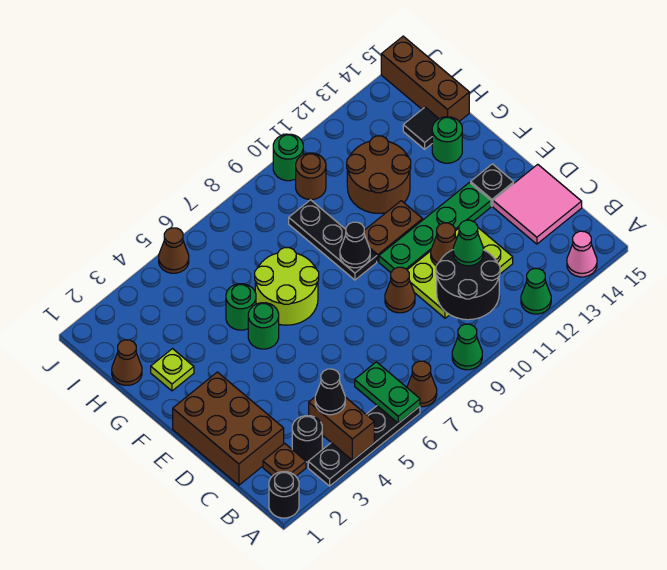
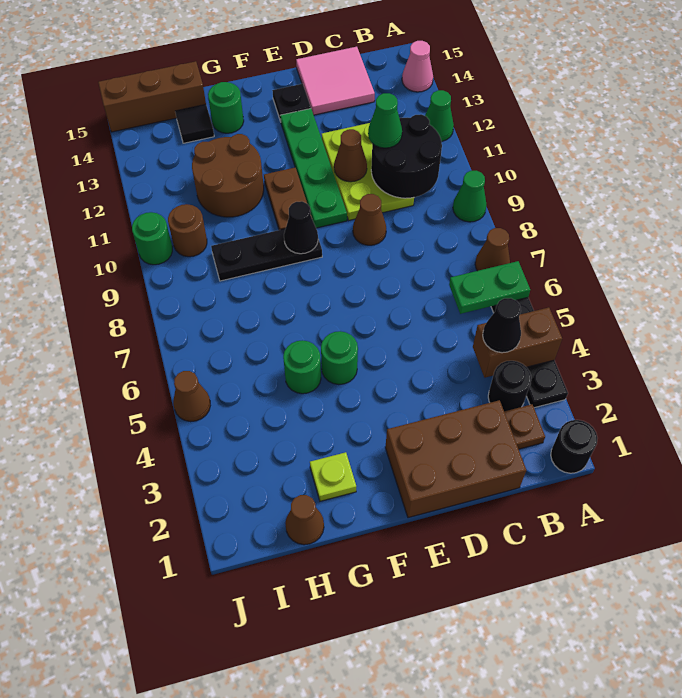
lime 2x2 round brick [255,248,319,325] -> none

